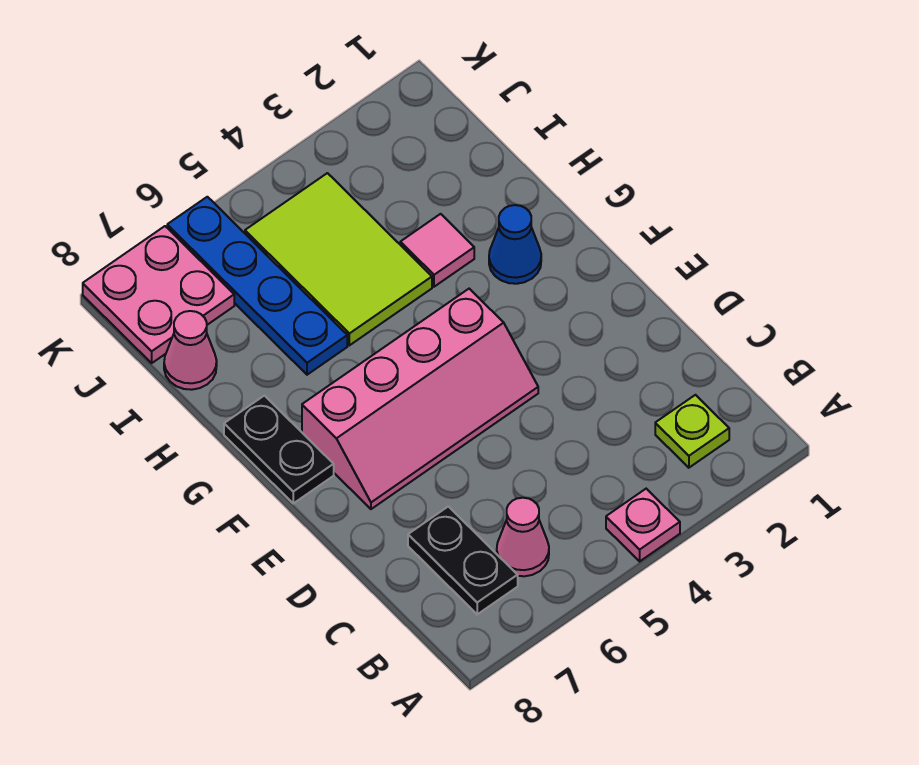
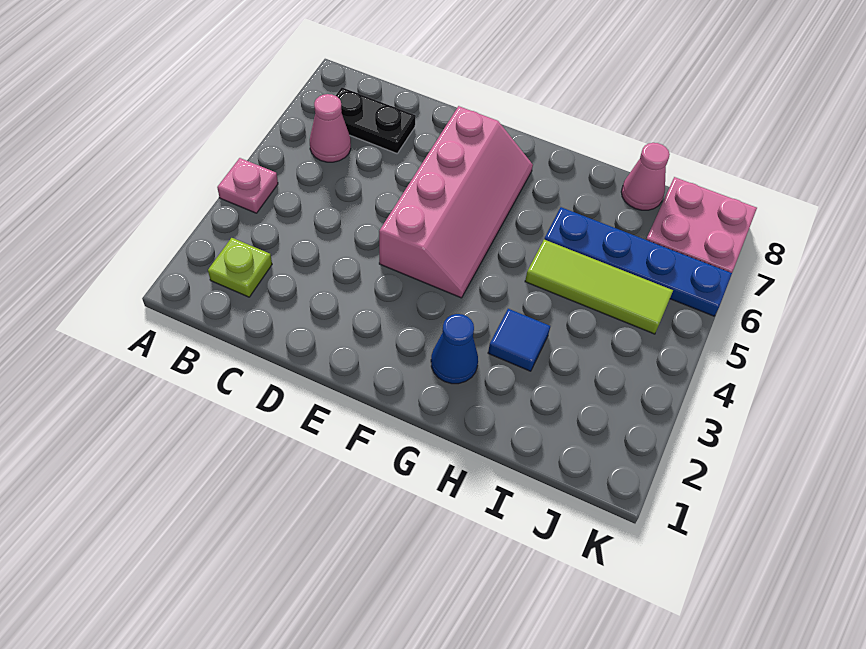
pink 2x4 slope [302,289,538,509] -> pink 2x4 slope turned to [379,106,533,298]
black 1x2 plate [224,396,334,503] -> none
pink 1x1 tile [400,214,474,287] -> blue 1x1 tile [488,309,550,371]
lime 2x3 tile [245,173,432,345] -> lime 1x3 tile [525,240,673,334]

